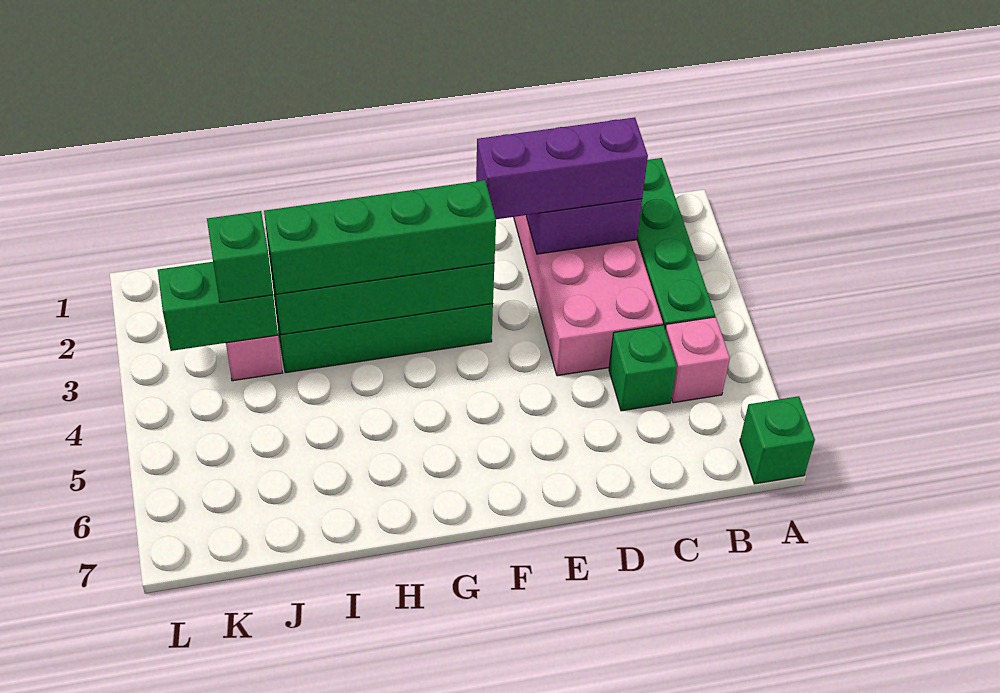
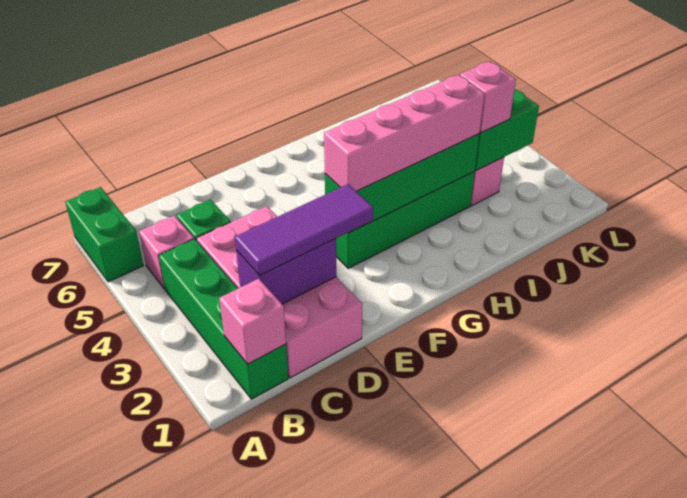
green 1x1 brick [740,396,815,484] -> green 1x2 brick [65,187,143,282]
none -> pink 1x1 brick [219,279,286,364]
purple 1x3 brick [476,118,648,219] -> purple 1x3 tile [235,184,373,276]
green 1x4 brick [264,180,496,294] -> pink 1x4 brick [324,75,484,191]
green 1x1 brick [207,211,273,302] -> pink 1x1 brick [460,61,516,133]

